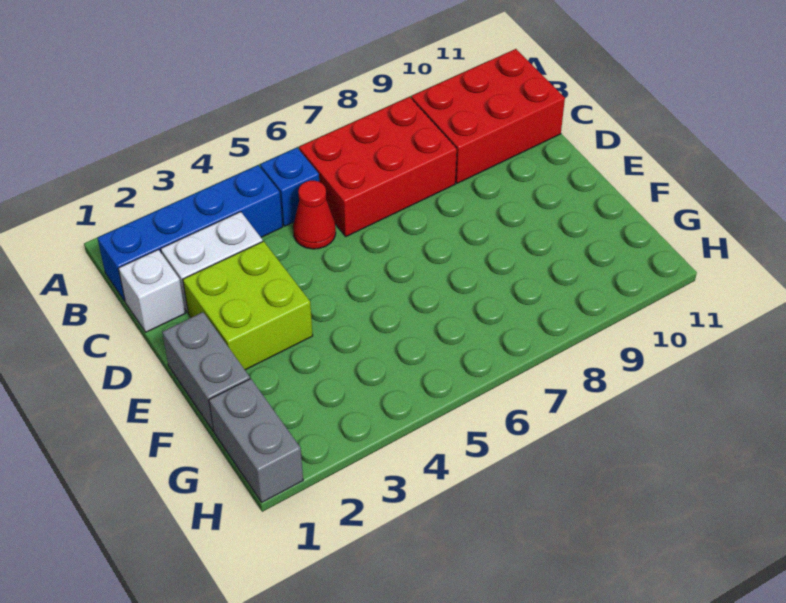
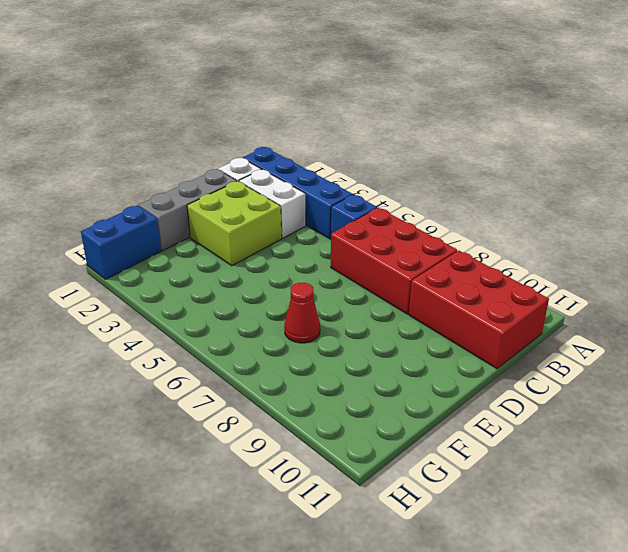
red 1x1 cone [293,181,336,249] -> red 1x1 cone moved to [284,283,320,343]
grey 1x2 brick [162,312,250,431] -> grey 1x3 brick [139,169,237,251]
grey 1x2 brick [209,379,303,502] -> blue 1x2 brick [81,205,161,279]

